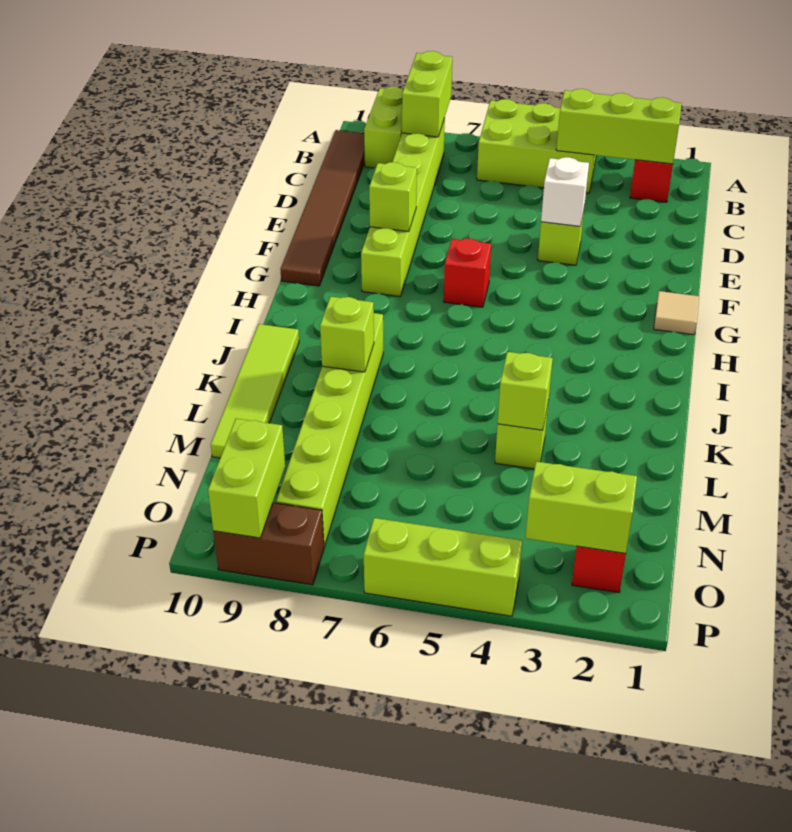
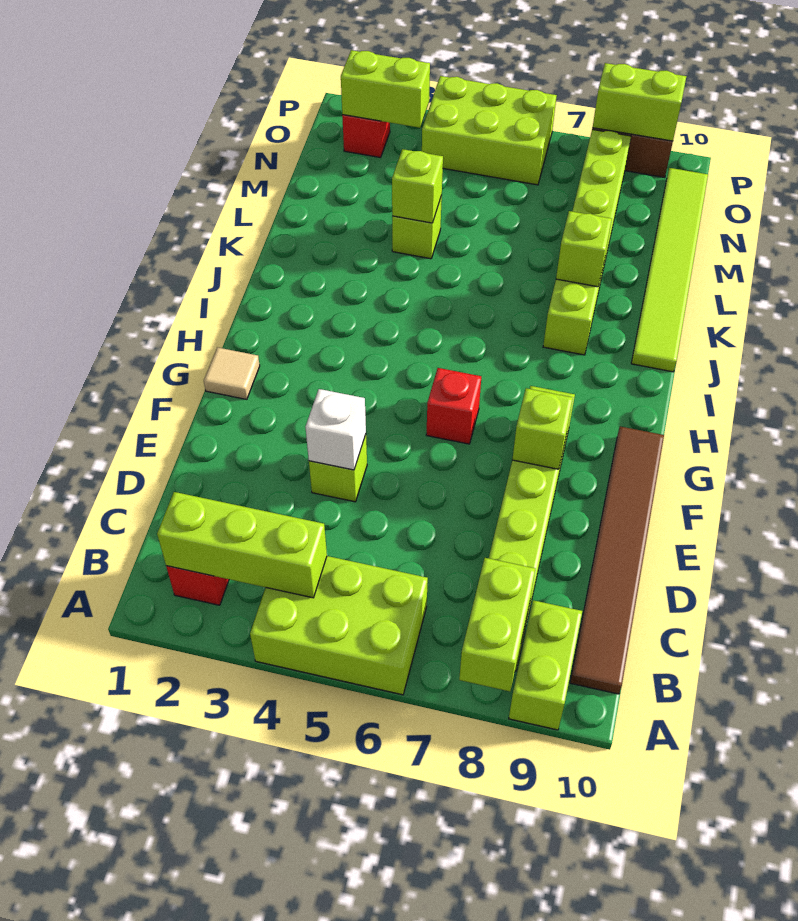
lime 1x4 tile [211,324,299,458] -> lime 1x6 tile [631,168,708,372]
lime 1x2 brick [208,419,285,538] -> lime 1x2 brick turned to [593,63,686,141]
lime 1x3 brick [364,518,522,616] -> lime 2x3 brick [422,76,557,185]

